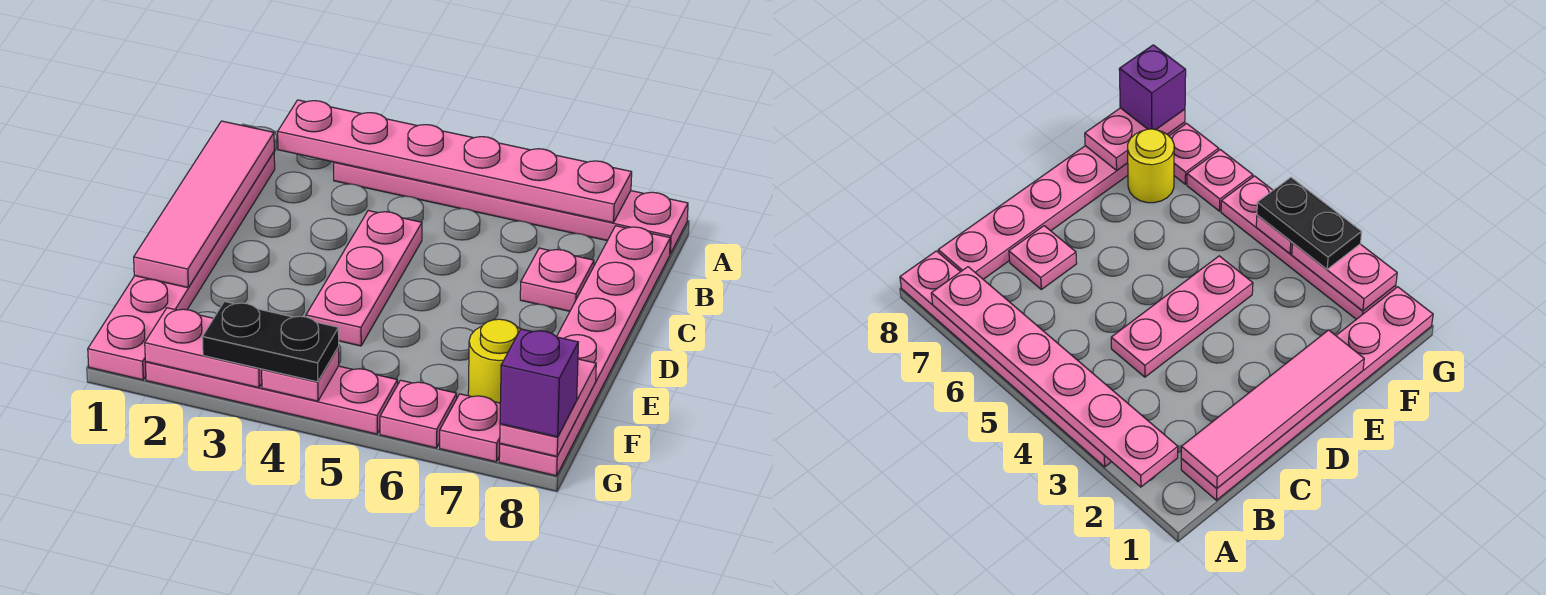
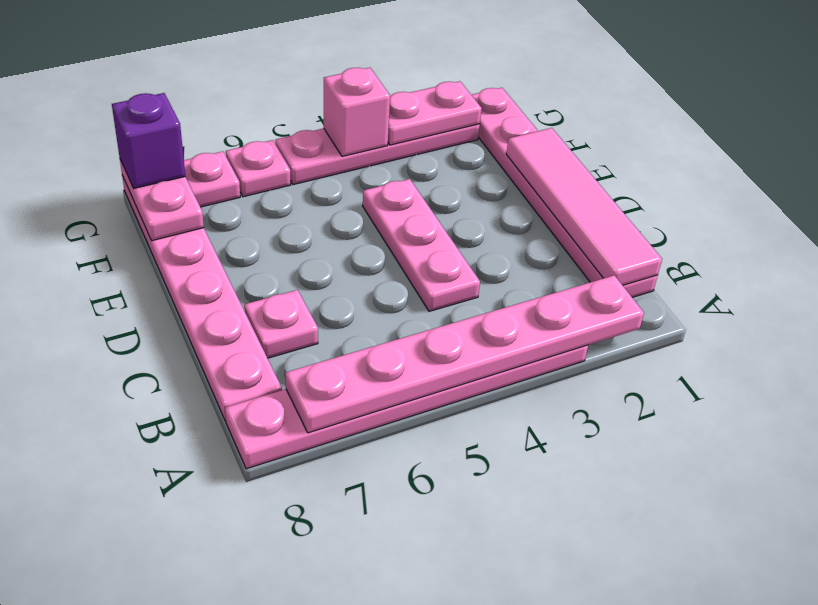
yellow 1x1 round brick [468,319,520,403] -> none
black 1x2 plate [202,301,339,382] -> none
pink 1x1 plate [262,347,339,401] -> pink 1x1 brick [324,68,390,156]

